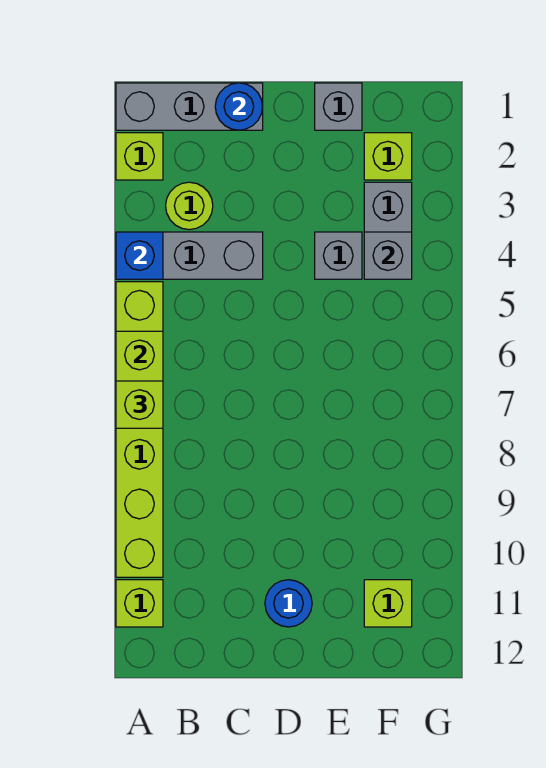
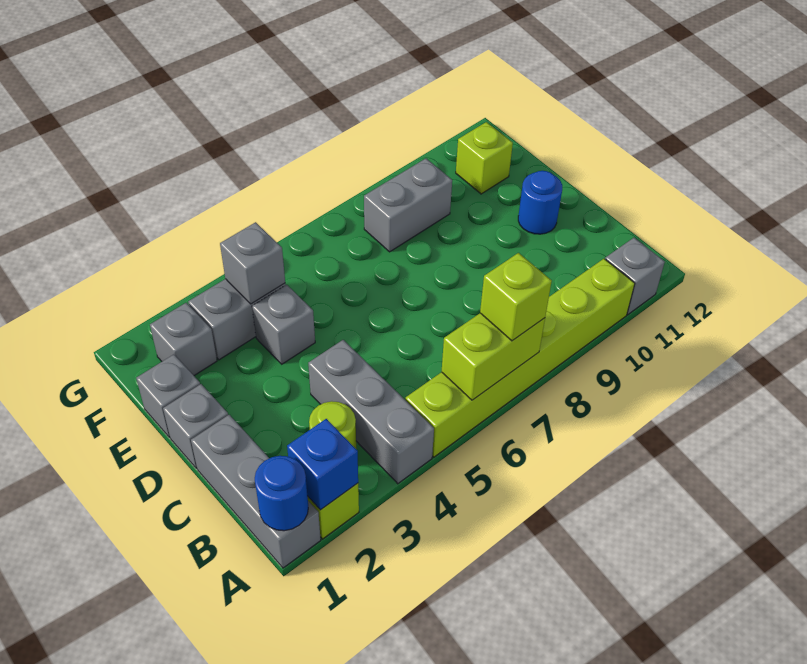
blue 1x1 brick [116,232,163,279] -> blue 1x1 brick moved to [287,419,358,510]
lime 1x1 brick [116,580,163,627] -> grey 1x1 brick [605,238,665,315]
blue 1x1 round brick [215,83,263,130] -> blue 1x1 round brick moved to [255,456,308,531]
none -> grey 1x1 brick [163,384,228,468]
lime 1x1 brick [364,133,412,180] -> grey 1x1 brick [150,303,217,376]
none -> grey 1x2 brick [364,159,452,252]

